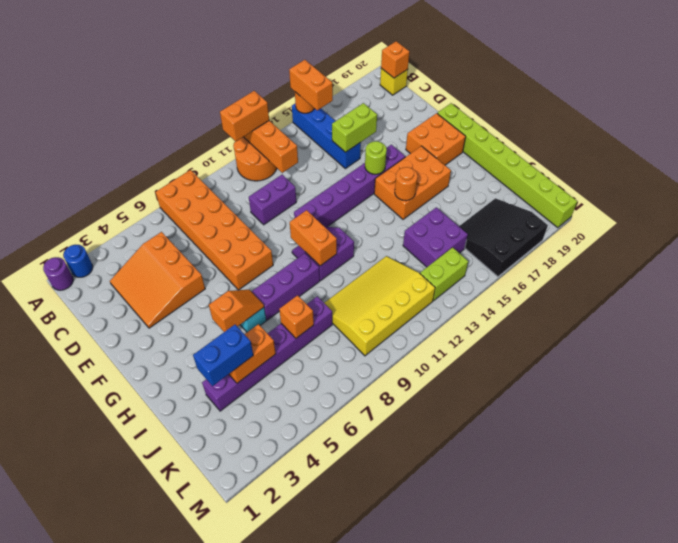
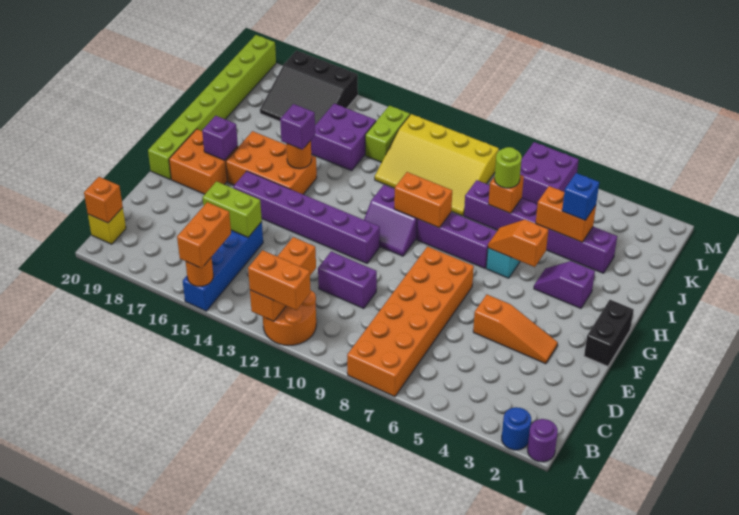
orange 3x3 slope [110,232,205,328] -> orange 1x3 slope [473,294,558,364]
none -> black 1x2 brick [584,300,634,366]
lime 1x1 round brick [365,141,387,174] -> lime 1x1 round brick moved to [495,147,522,188]
orange 1x2 brick [290,210,337,266] -> orange 1x2 brick turned to [394,172,452,228]
none -> purple 1x1 brick [202,116,238,160]
none -> purple 1x2 slope [534,261,595,308]
none -> purple 1x1 brick [280,104,315,150]
blue 1x2 brick [193,325,253,386] -> blue 1x1 brick [562,173,599,220]
none -> purple 2x2 brick [520,142,579,204]
lime 1x2 brick [420,247,468,301] -> lime 1x2 brick turned to [365,106,410,162]

